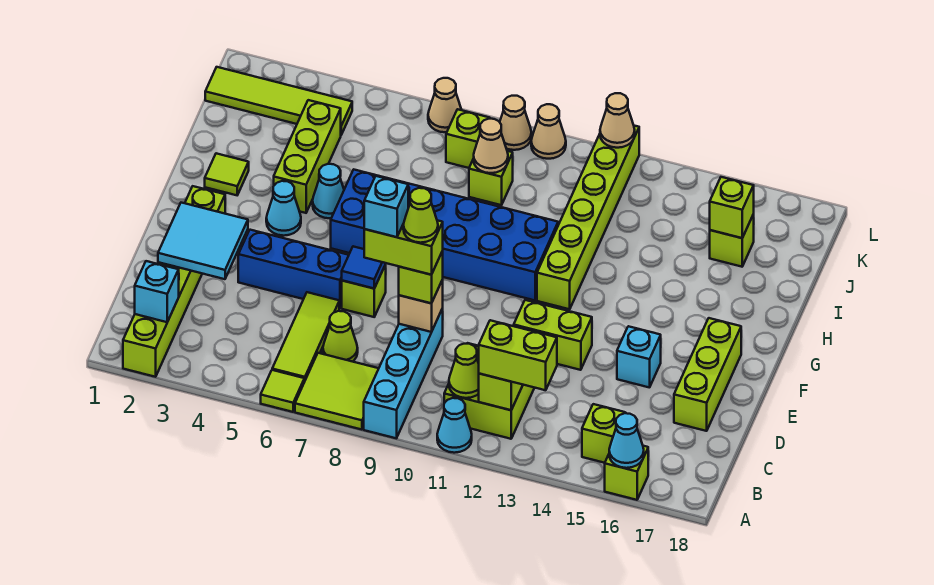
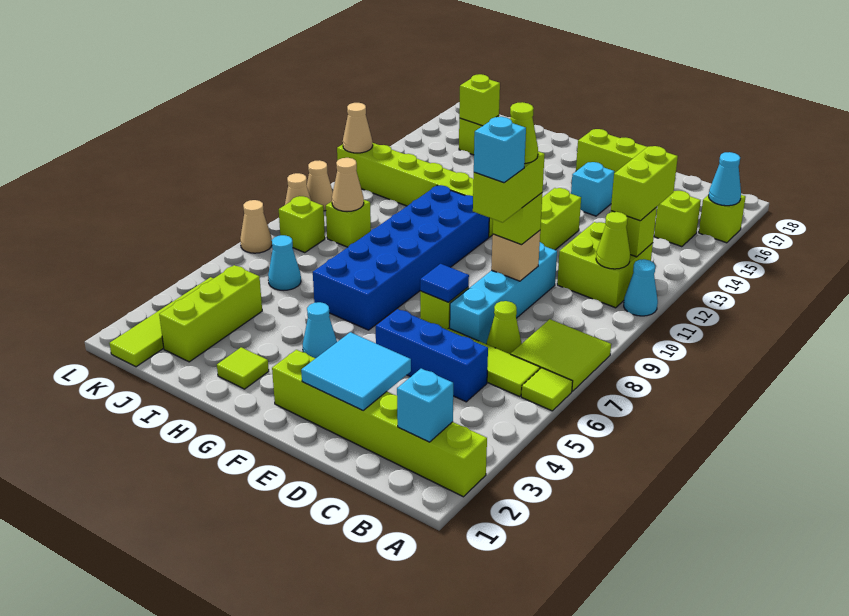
cyan 1x4 brick [364,308,443,438] -> cyan 1x4 brick turned to [450,242,557,344]
blue 1x3 brick [238,230,349,308] -> blue 1x3 brick turned to [376,309,488,402]
lime 1x3 brick [274,100,341,213] -> lime 1x3 brick turned to [159,265,262,362]
cyan 1x1 cone [313,164,344,218] -> cyan 1x1 cone moved to [268,235,301,290]

